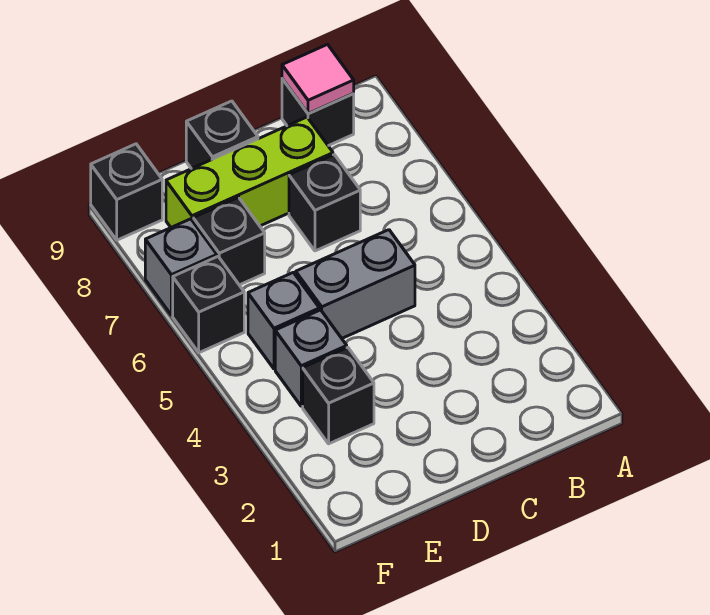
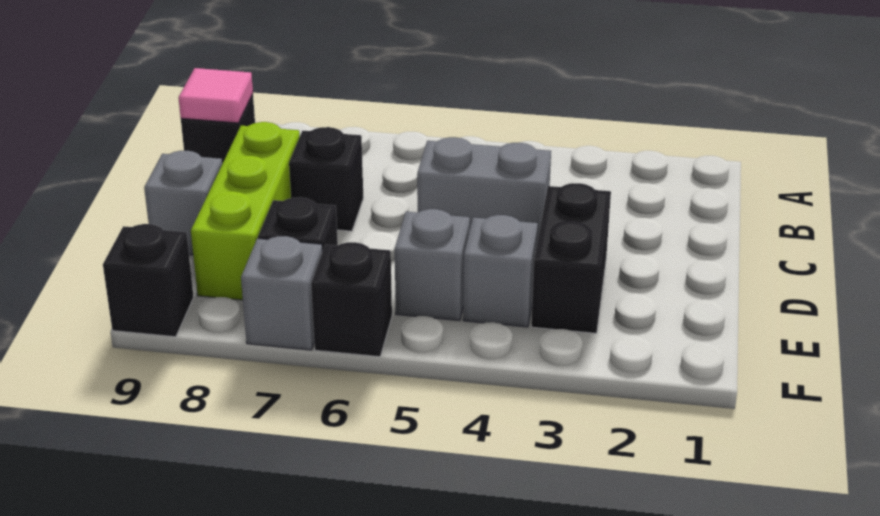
grey 1x2 brick [296,230,415,338] -> grey 1x2 brick turned to [417,137,551,242]
black 1x1 brick [186,101,258,169] -> grey 1x1 brick [144,151,222,255]
black 1x1 brick [303,348,374,444] -> black 1x2 brick [531,183,611,333]

